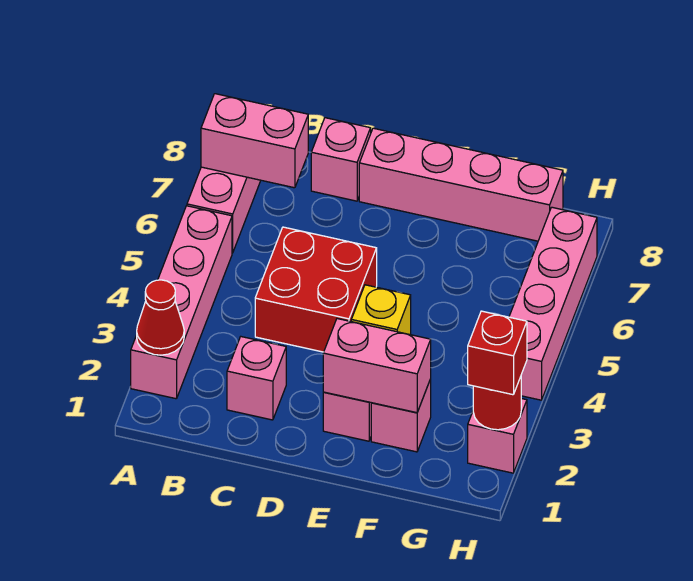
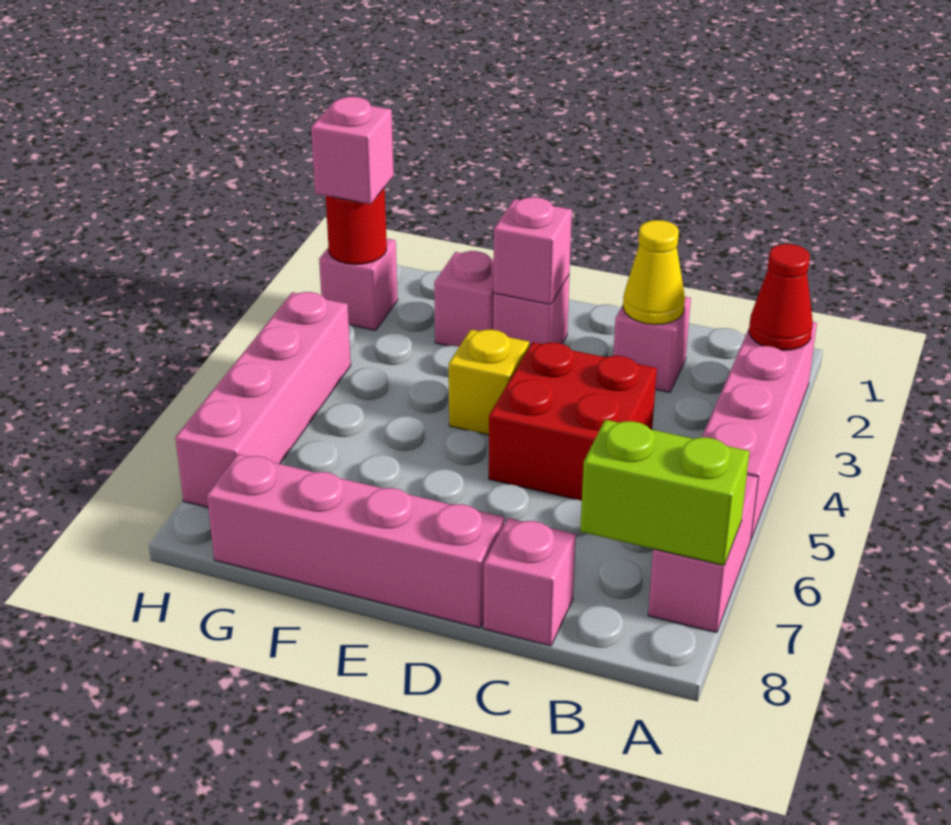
pink 1x2 brick [201,94,308,188] -> lime 1x2 brick [580,420,749,565]
none -> yellow 1x1 cone [623,220,685,325]
pink 1x2 brick [323,319,431,413] -> pink 1x1 brick [494,197,572,305]
red 1x1 brick [468,311,527,395] -> pink 1x1 brick [311,97,394,204]

